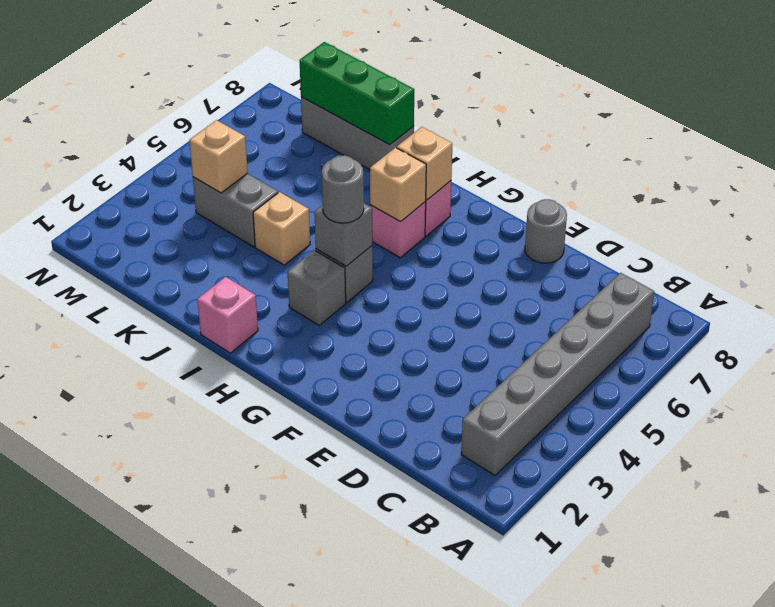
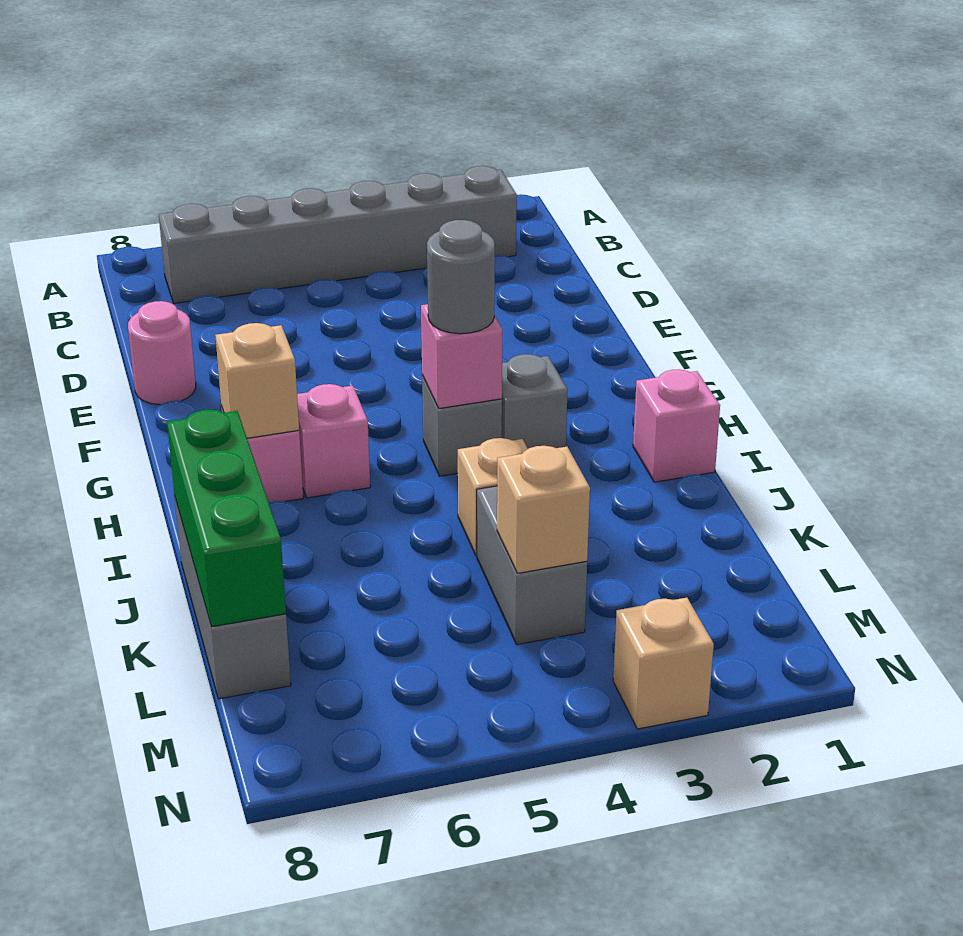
grey 1x1 round brick [525,199,567,263] -> pink 1x1 round brick [128,301,196,405]
grey 1x1 brick [314,204,372,266] -> pink 1x1 brick [421,304,502,409]
tan 1x1 brick [370,148,426,222] -> tan 1x1 brick moved to [613,598,714,729]

